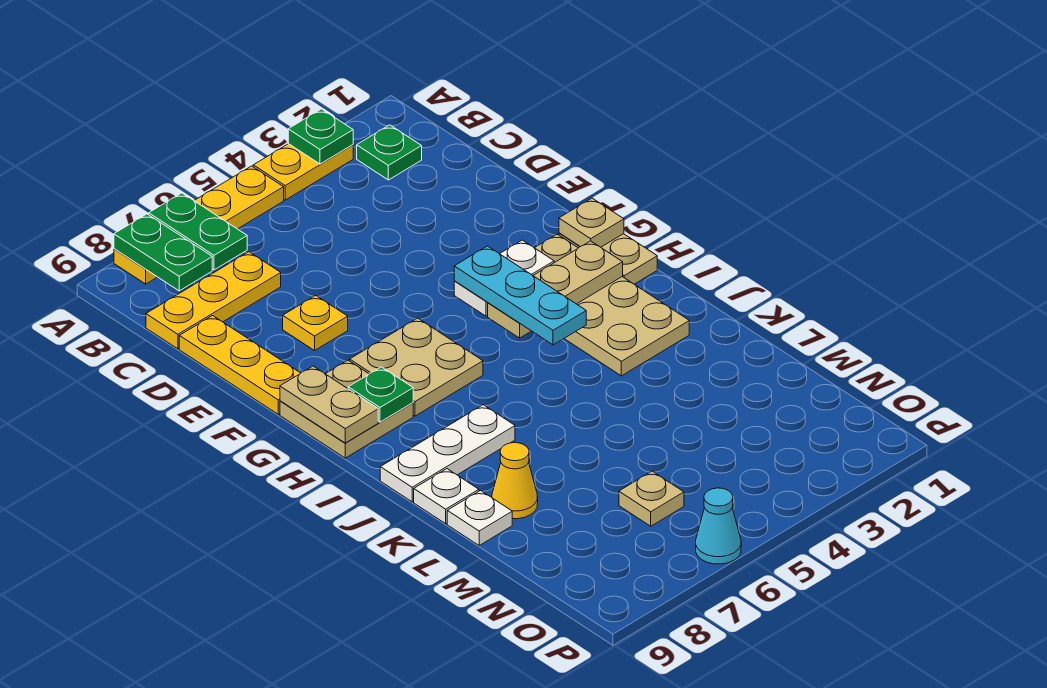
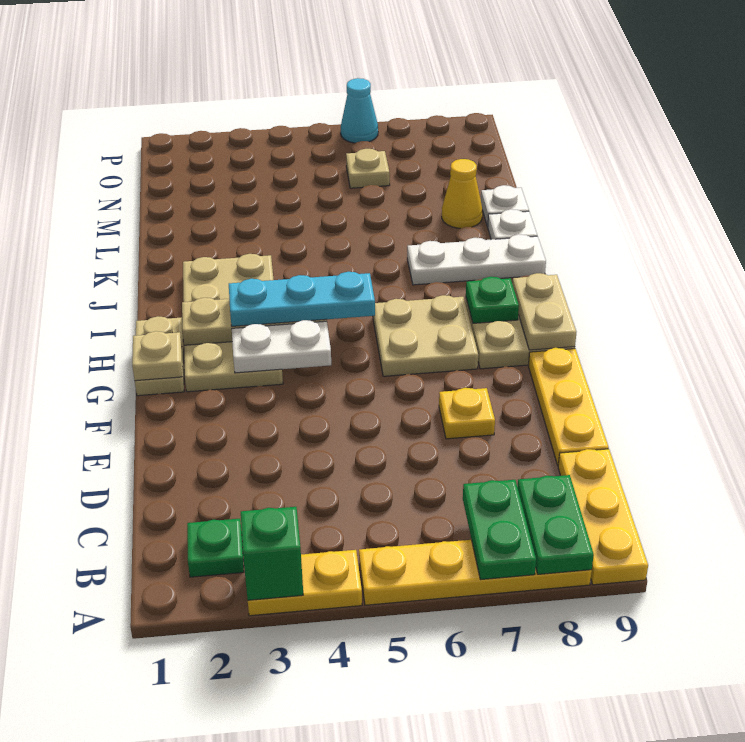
green 1x1 plate [288,109,353,164] -> green 1x1 brick [241,507,303,600]
yellow 1x3 plate [146,252,281,349] -> yellow 1x3 plate turned to [558,449,648,585]
cyan 1x3 plate [454,246,586,345] -> cyan 1x3 plate turned to [229,272,375,326]

